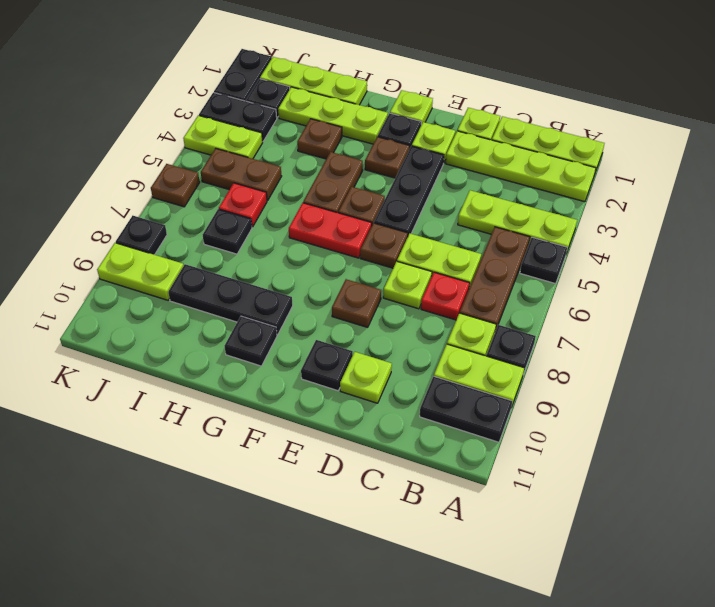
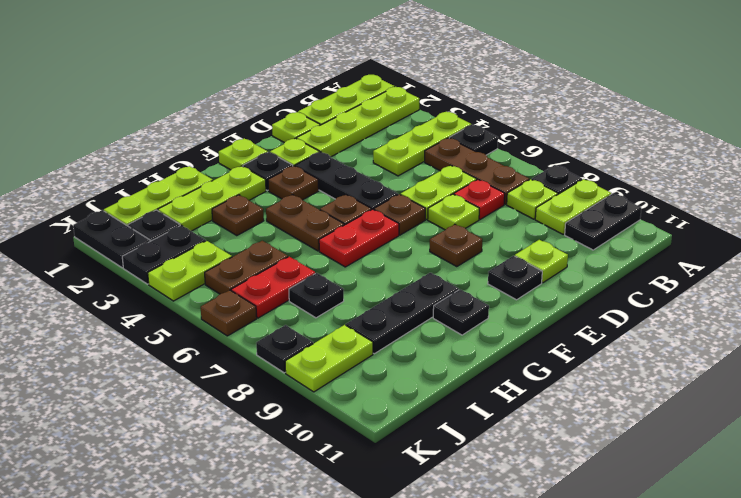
red 1x1 plate [219,183,267,227] -> red 1x2 plate [231,257,315,318]

